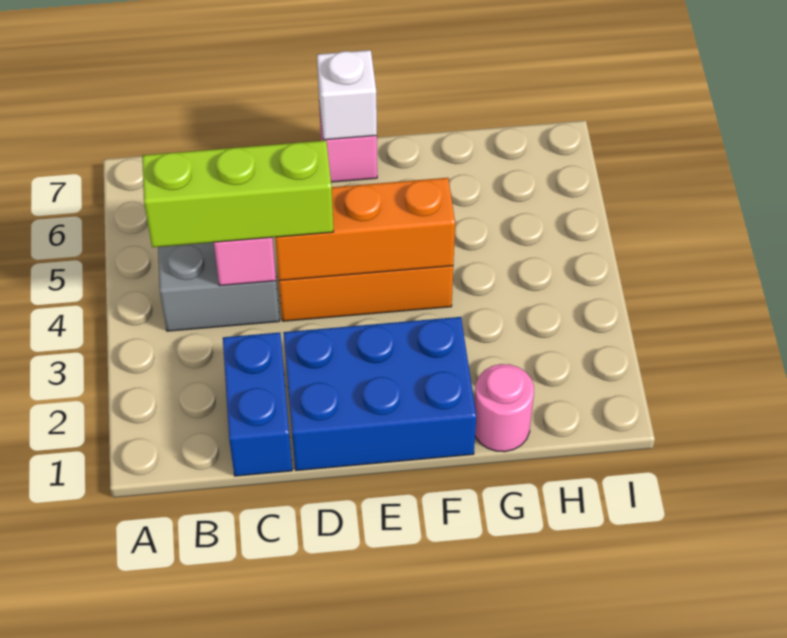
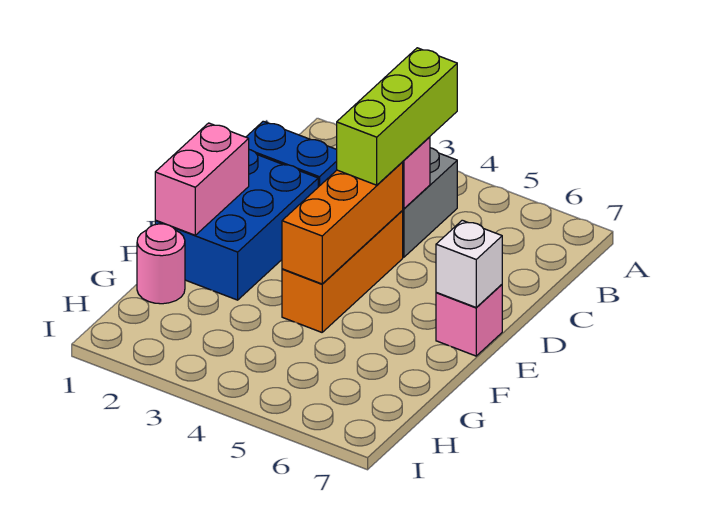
none -> pink 1x2 brick [155,123,249,235]

